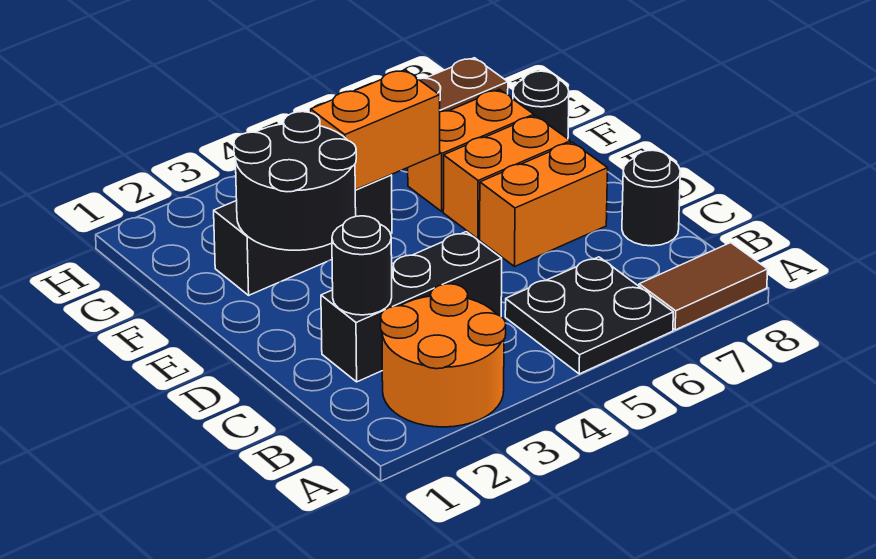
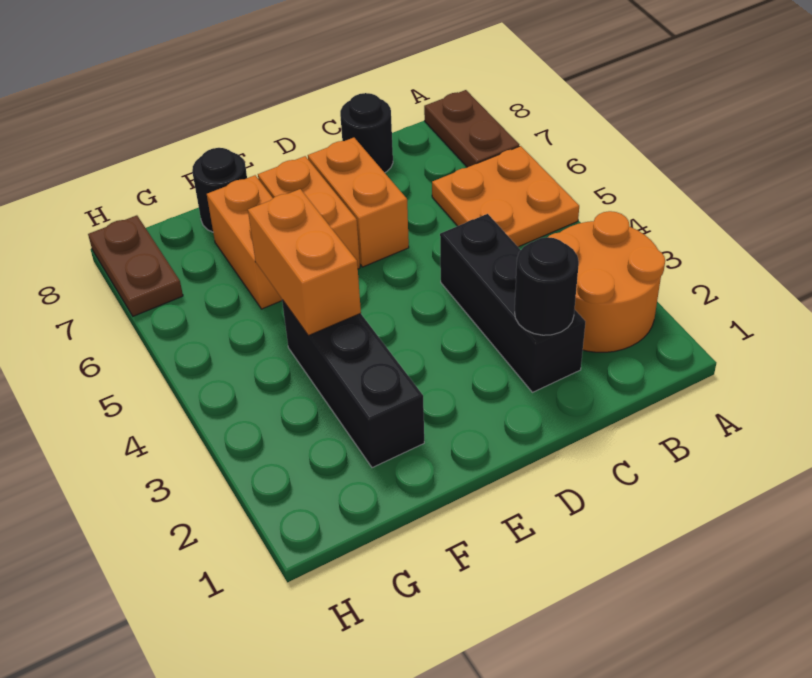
black 2x2 plate [505,257,673,374] -> orange 2x2 plate [432,146,579,247]
brown 1x2 tile [639,243,768,330] -> brown 1x2 plate [424,90,519,167]
black 2x2 round brick [234,112,356,250] -> none

